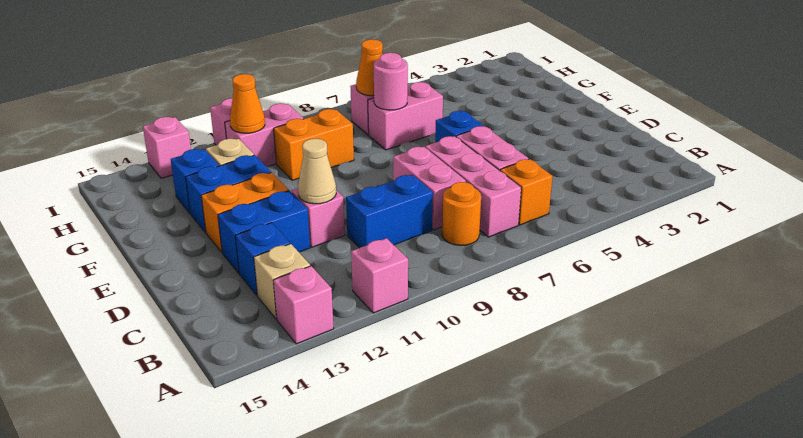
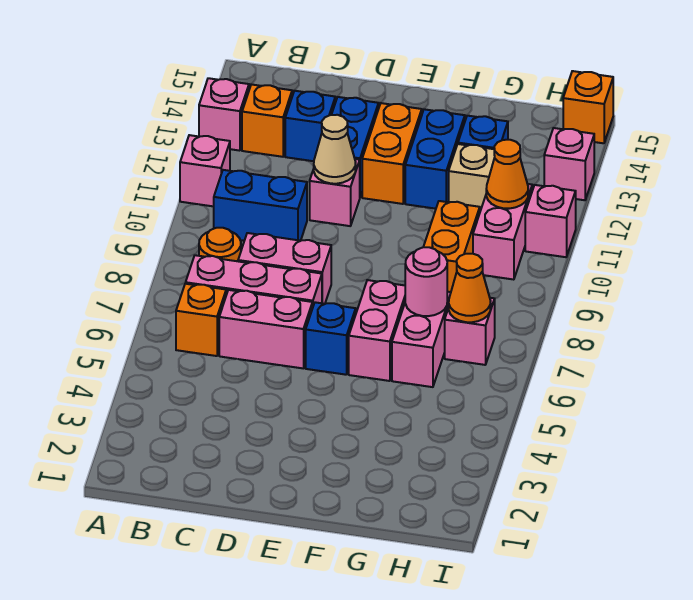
tan 1x1 brick [254,244,310,319] -> orange 1x1 brick [242,84,292,157]
blue 1x2 brick [346,175,433,248] -> blue 1x2 brick turned to [214,170,307,241]
none -> pink 1x2 brick [349,280,405,381]
none -> orange 1x1 brick [563,71,613,143]

